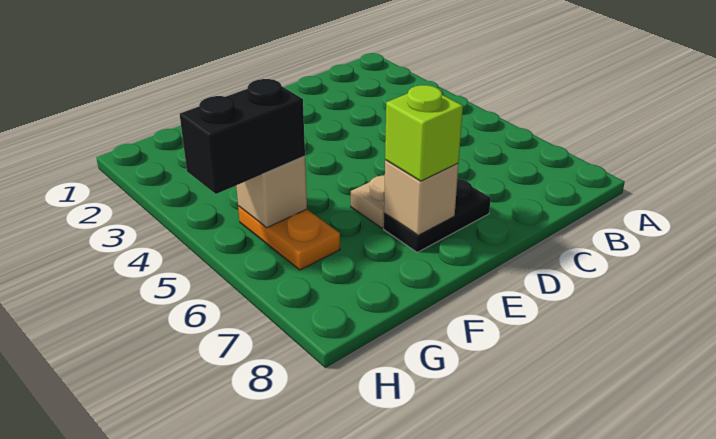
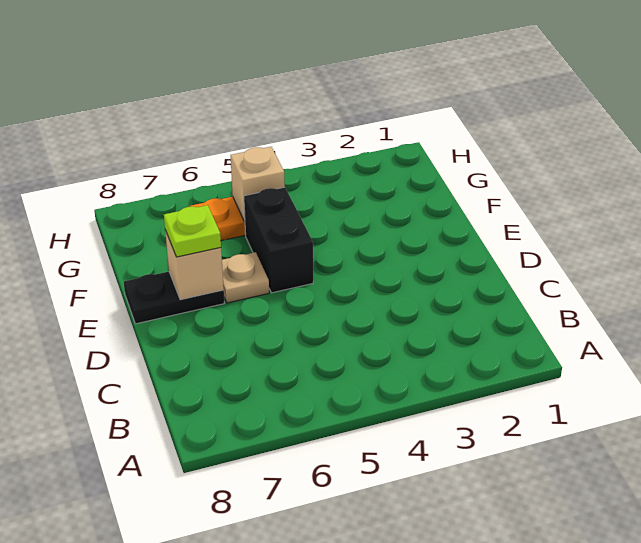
black 1x2 plate [384,178,491,252] -> black 1x2 plate turned to [124,272,224,324]
lime 1x1 brick [385,85,463,181] -> lime 1x1 plate [164,205,221,257]
black 1x2 brick [180,79,305,194] -> black 1x2 brick moved to [244,187,313,293]

